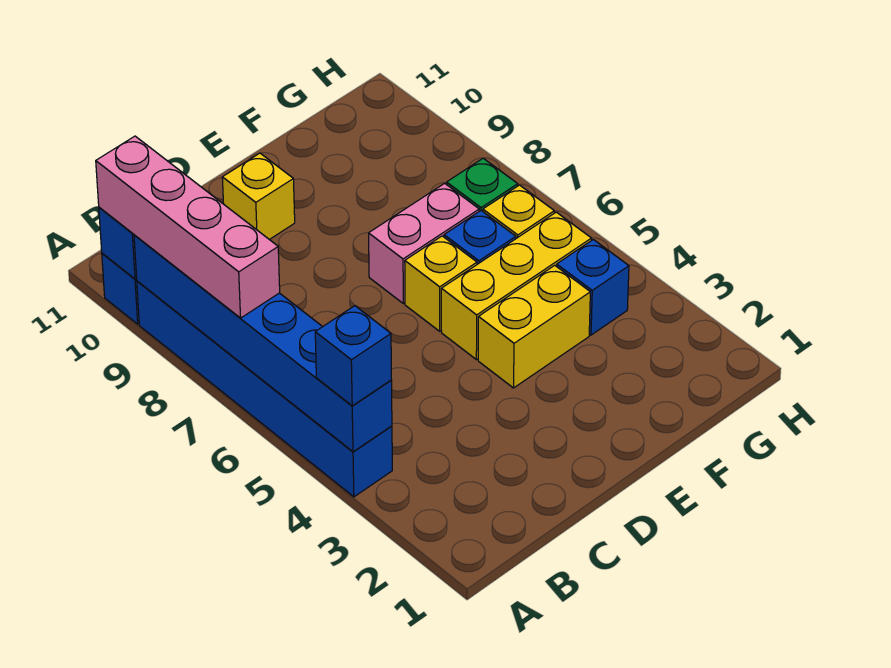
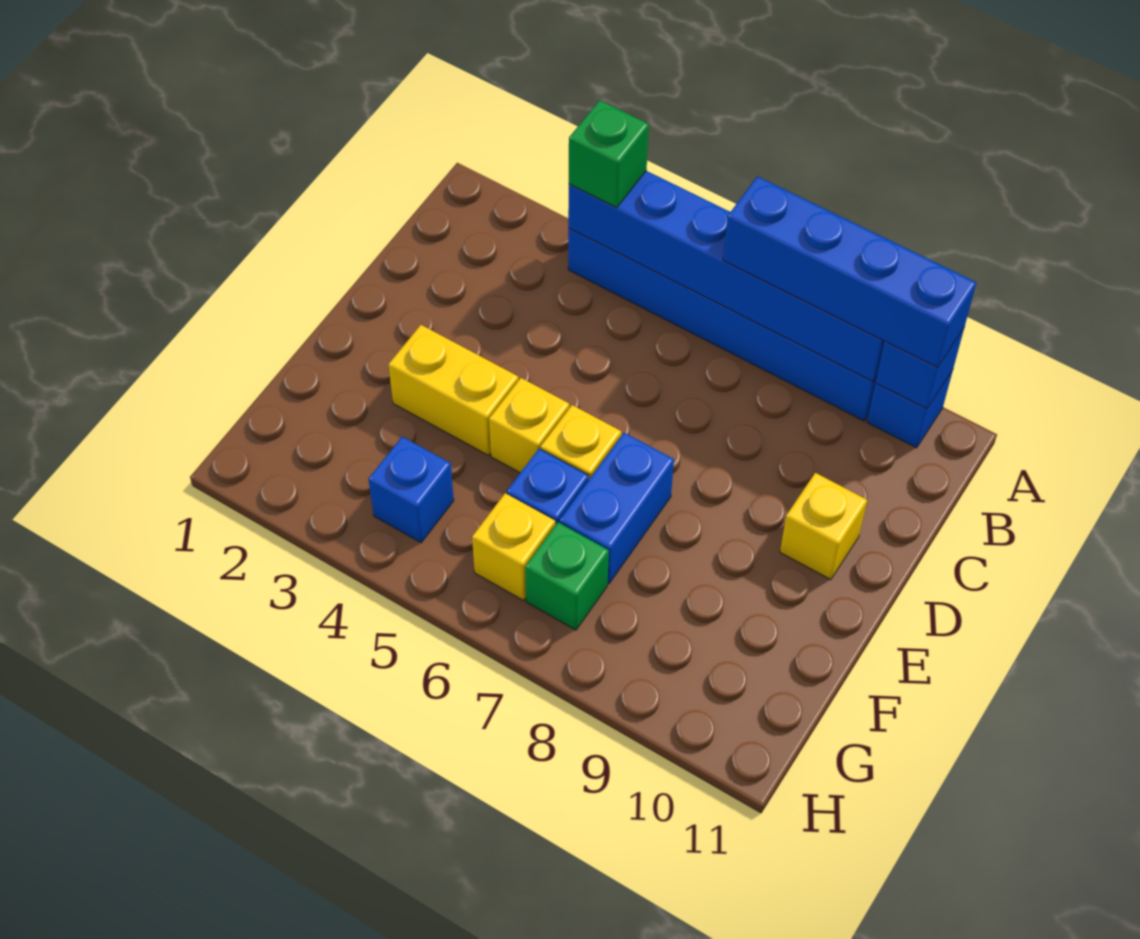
blue 1x1 brick [315,306,391,406] -> green 1x1 brick [569,100,649,208]
pink 1x4 brick [96,136,280,318] -> blue 1x4 brick [723,177,976,367]
yellow 1x2 brick [478,265,590,388] -> yellow 1x2 brick turned to [388,325,518,455]
yellow 1x3 brick [441,212,592,360] -> yellow 1x1 brick [489,378,569,473]
pink 1x2 brick [369,183,479,304] -> blue 1x2 brick [559,433,674,584]

